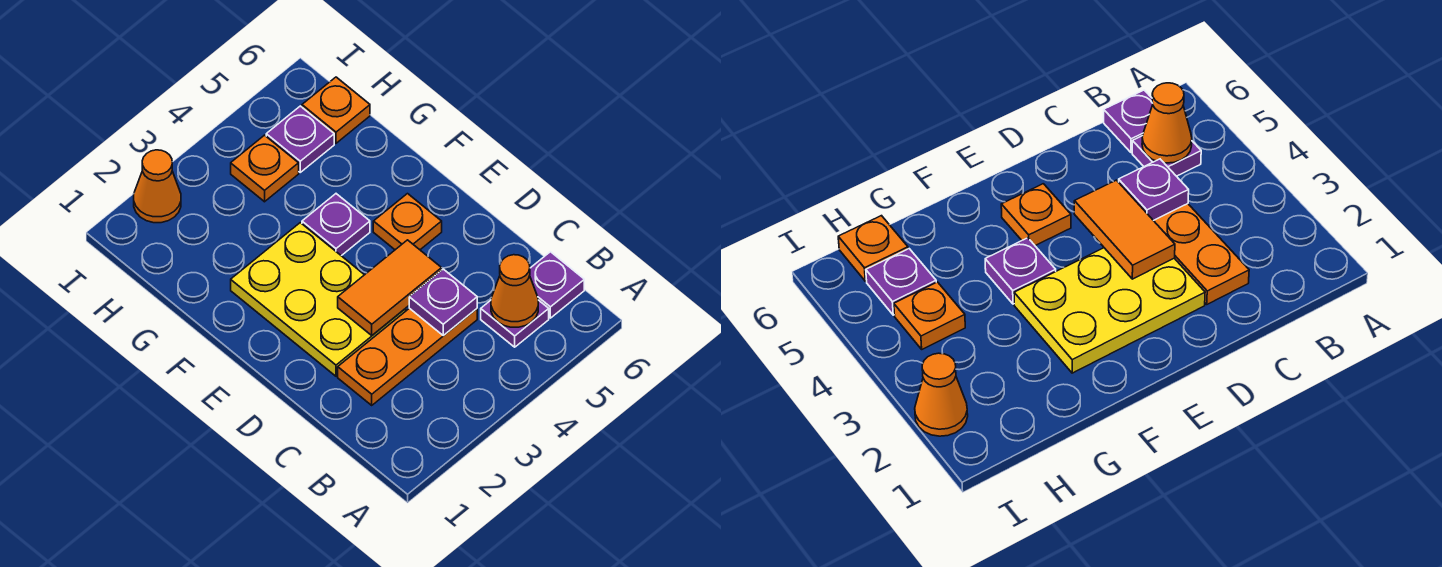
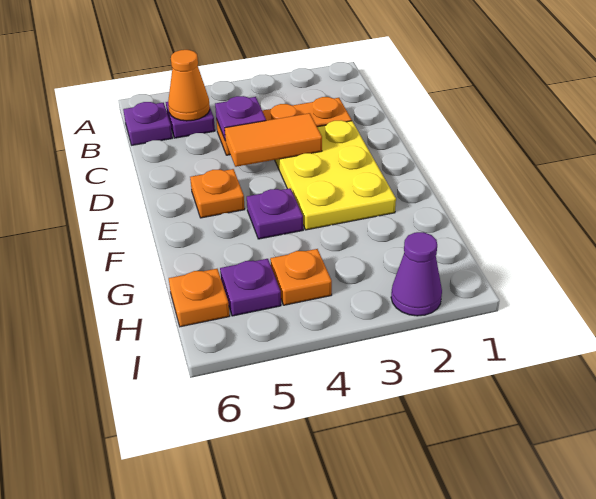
orange 1x1 cone [134,150,181,223] -> purple 1x1 cone [391,232,442,316]

